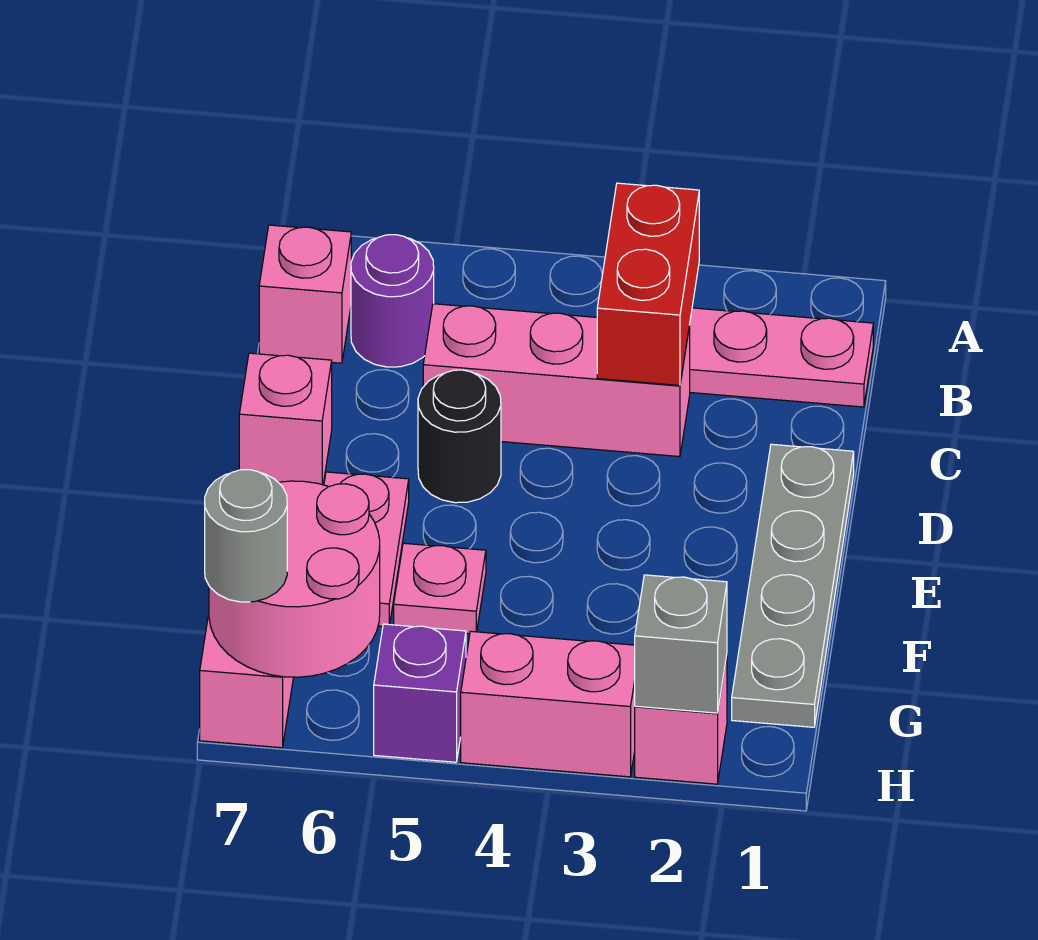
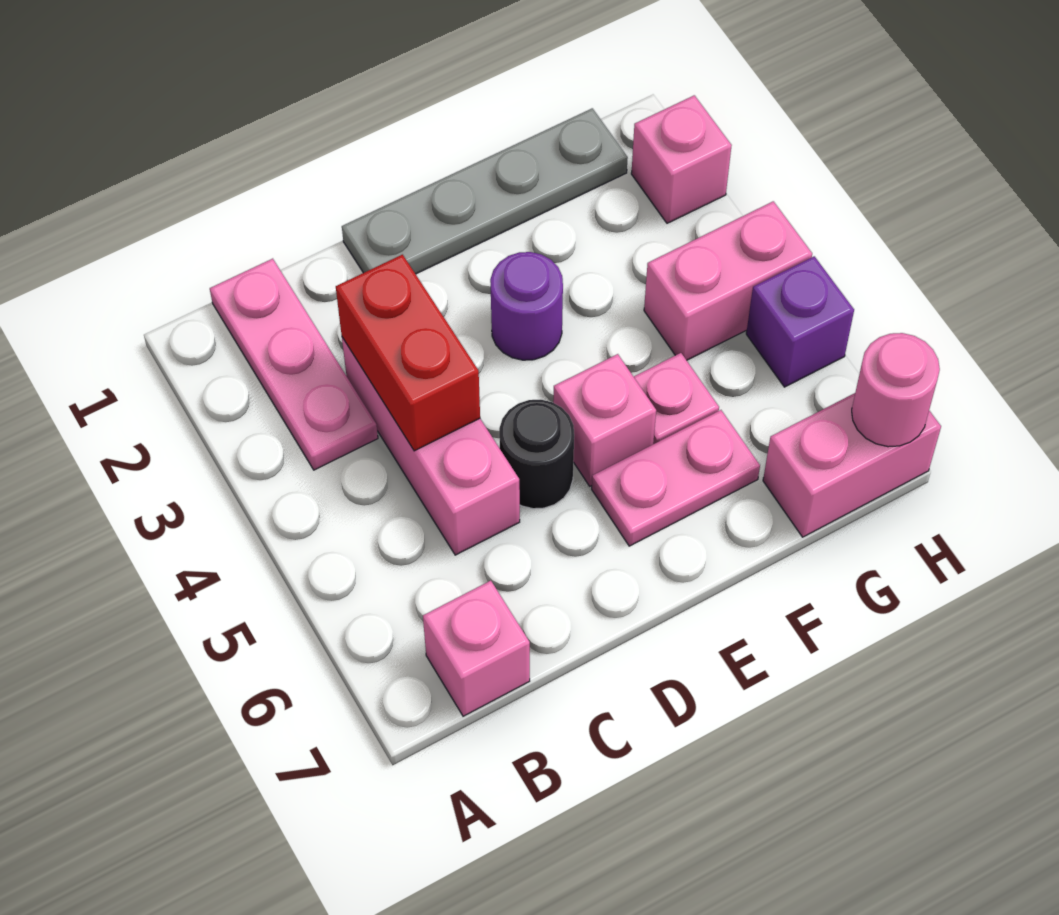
red 1x2 brick [597,183,699,385] -> red 1x2 brick turned to [336,255,480,451]
purple 1x1 round brick [351,235,434,367] -> purple 1x1 round brick moved to [490,252,563,360]
pink 1x1 brick [239,353,332,485] -> pink 1x1 brick moved to [553,354,656,486]
pink 2x2 round brick [209,481,380,677] -> pink 1x1 round brick [852,333,940,447]
grey 1x1 brick [635,575,727,713] -> none
pink 1x2 brick [461,631,635,777] -> pink 1x2 brick turned to [644,201,812,360]
grey 1x1 round brick [205,470,287,602] -> none

